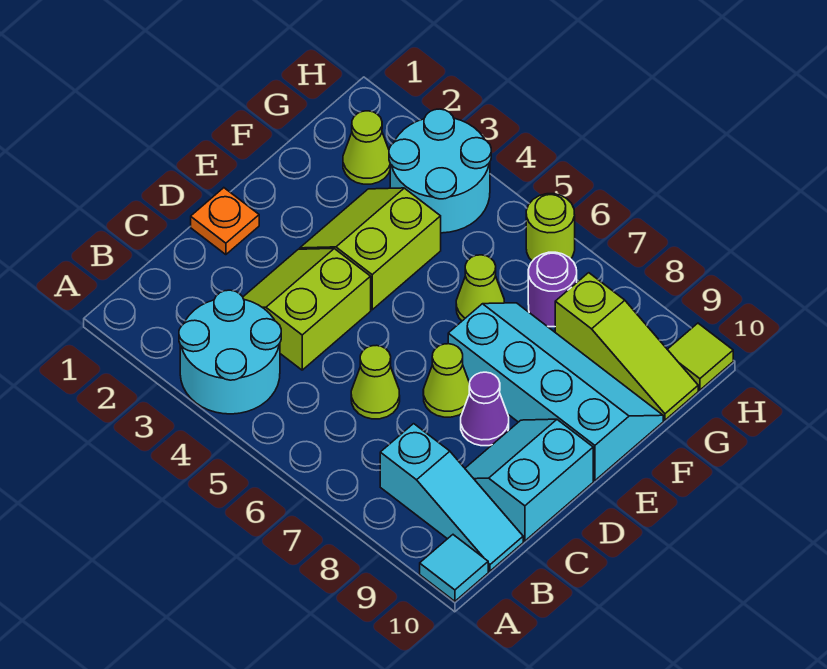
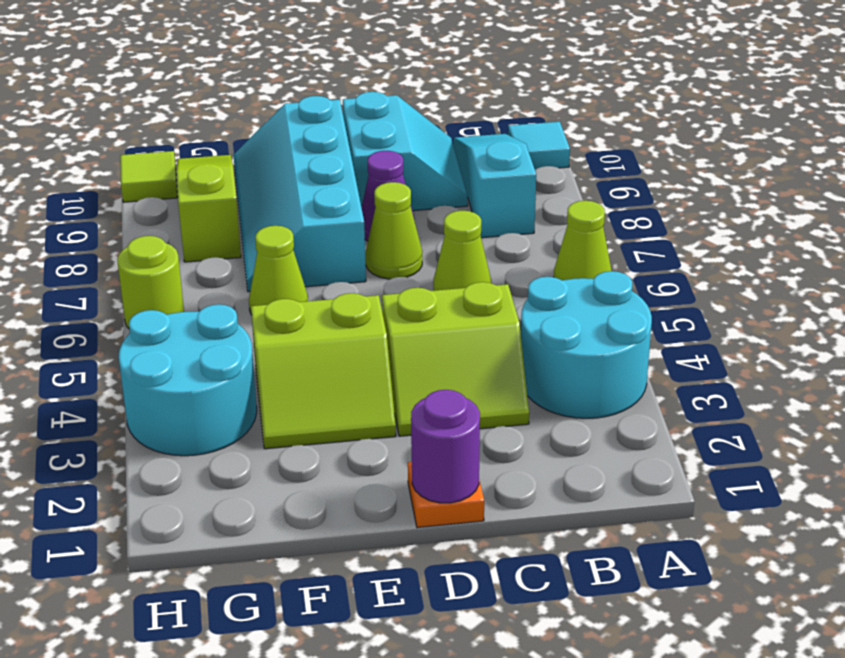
cyan 2x2 slope [465,419,593,541] -> cyan 2x2 slope turned to [343,92,468,211]
lime 1x1 cone [343,111,390,184] -> lime 1x1 cone moved to [554,201,612,280]
purple 1x1 round brick [528,252,577,327] -> purple 1x1 round brick moved to [411,390,480,503]

